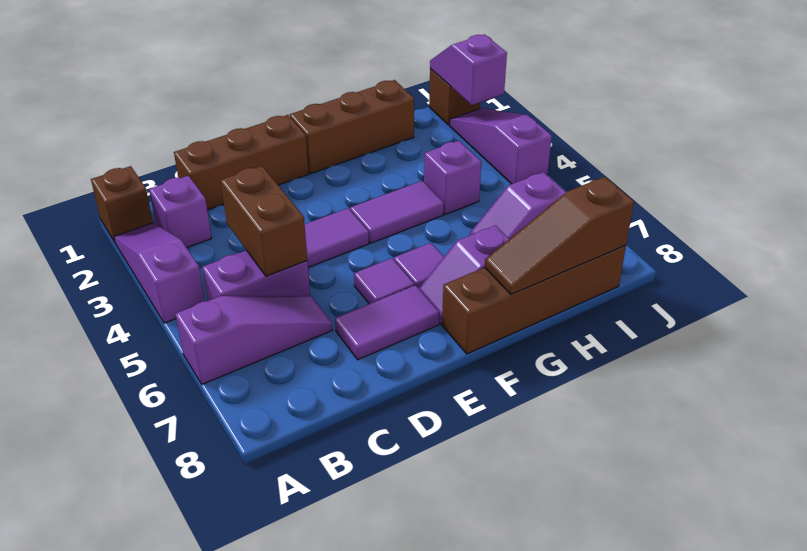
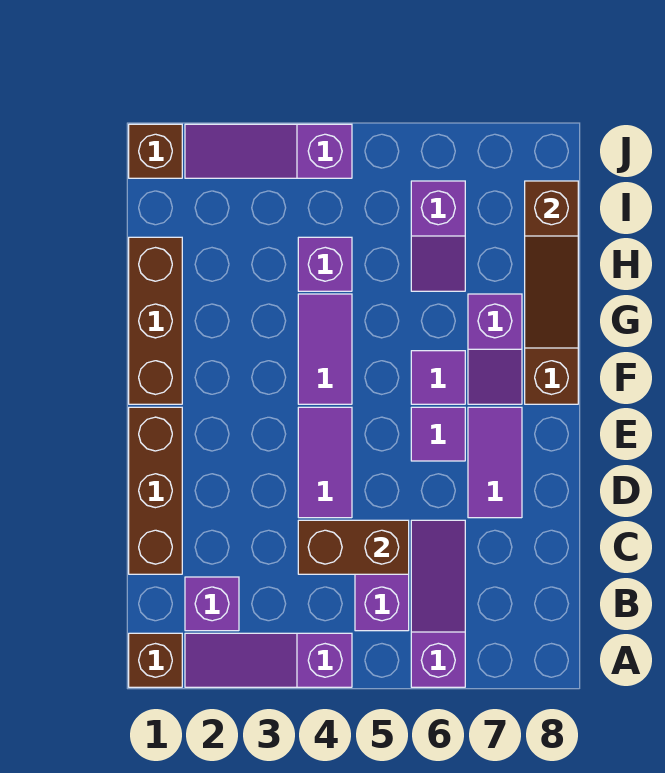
purple 1x2 slope [430,34,507,105] -> none

